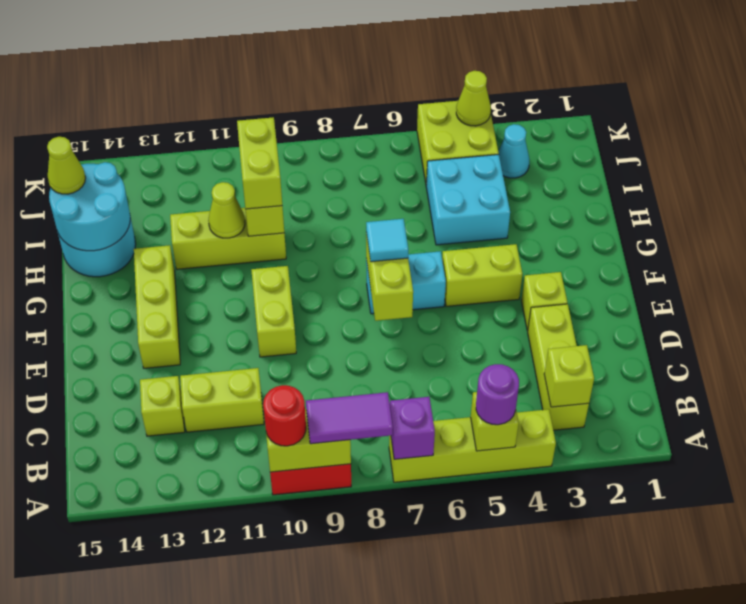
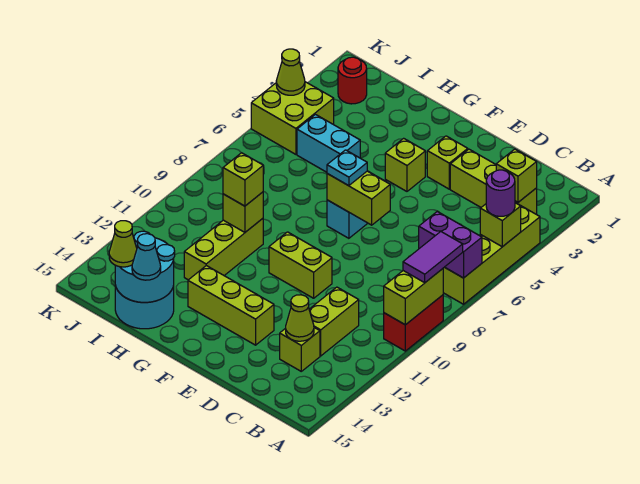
purple 1x1 brick [390,397,435,459] -> purple 1x2 brick [419,212,482,278]
red 1x1 round brick [263,385,306,446] -> red 1x1 round brick moved to [338,57,367,104]
lime 1x2 brick [442,244,522,306] -> lime 1x1 brick [385,138,425,191]
cyan 1x1 tile [366,219,408,262] -> cyan 1x1 plate [327,150,367,186]
cyan 2x2 brick [426,155,510,245] -> cyan 1x2 brick [297,115,360,172]
lime 1x2 brick [237,117,282,209] -> lime 1x1 brick [223,153,263,206]
lime 1x1 cone [208,182,245,238] -> lime 1x1 cone moved to [286,295,314,341]
cyan 1x1 cone [498,124,529,178] -> cyan 1x1 cone moved to [132,234,161,280]

